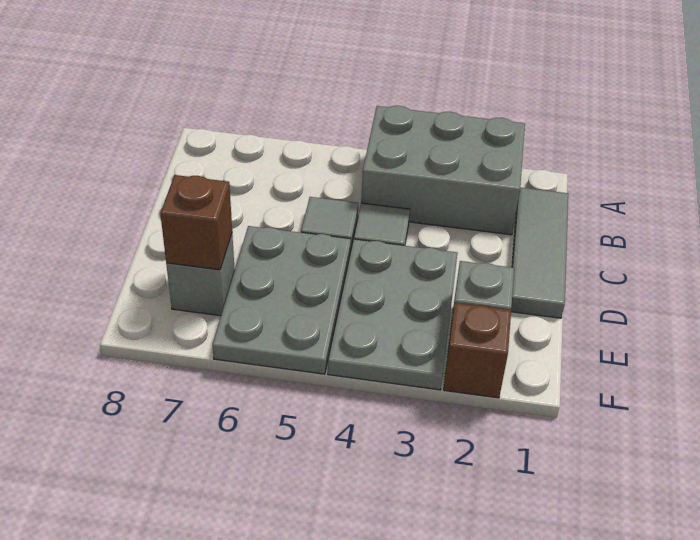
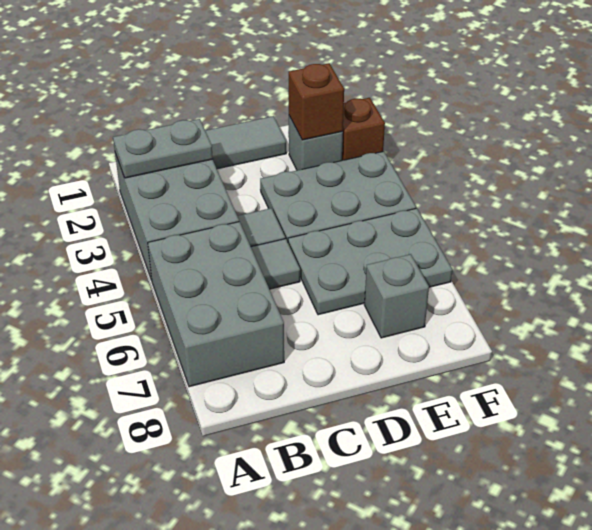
none -> grey 1x2 plate [113,119,213,178]
none -> grey 2x3 brick [148,222,284,387]
brown 1x1 brick [160,175,232,270] -> brown 1x1 brick moved to [289,63,344,140]

